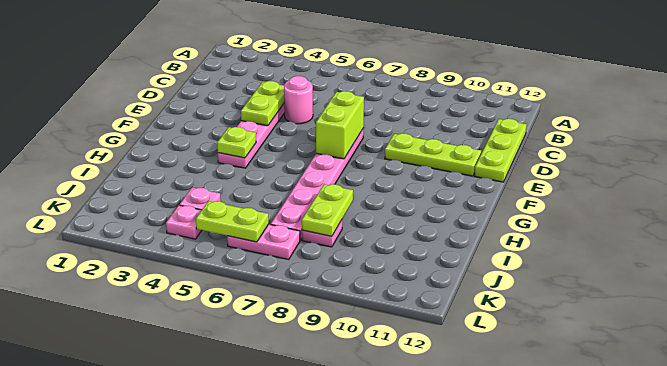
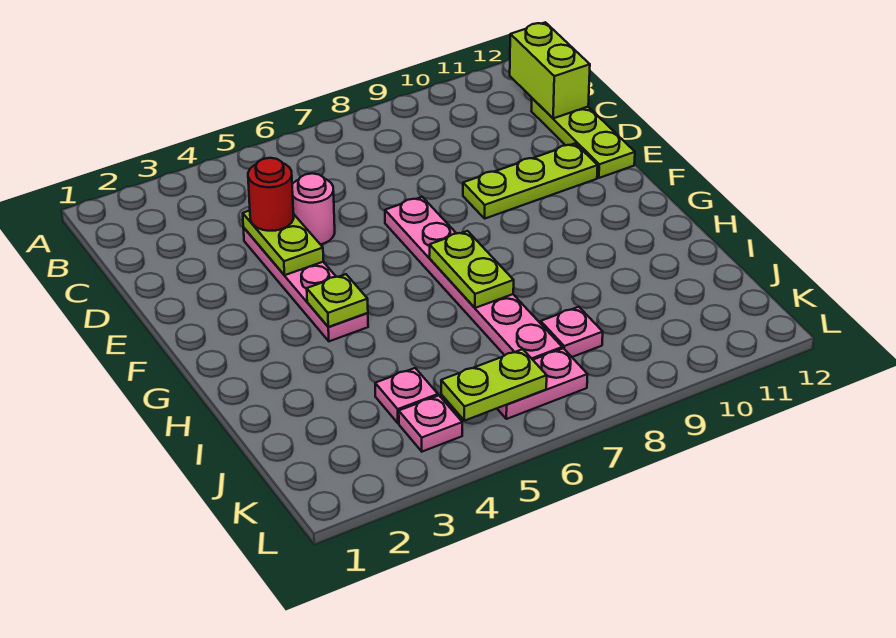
none -> red 1x1 round brick [248,158,294,231]
lime 1x2 brick [316,91,364,159] -> lime 1x2 brick moved to [510,22,590,118]
lime 1x2 plate [302,184,353,236] -> lime 1x2 plate moved to [430,231,514,308]

